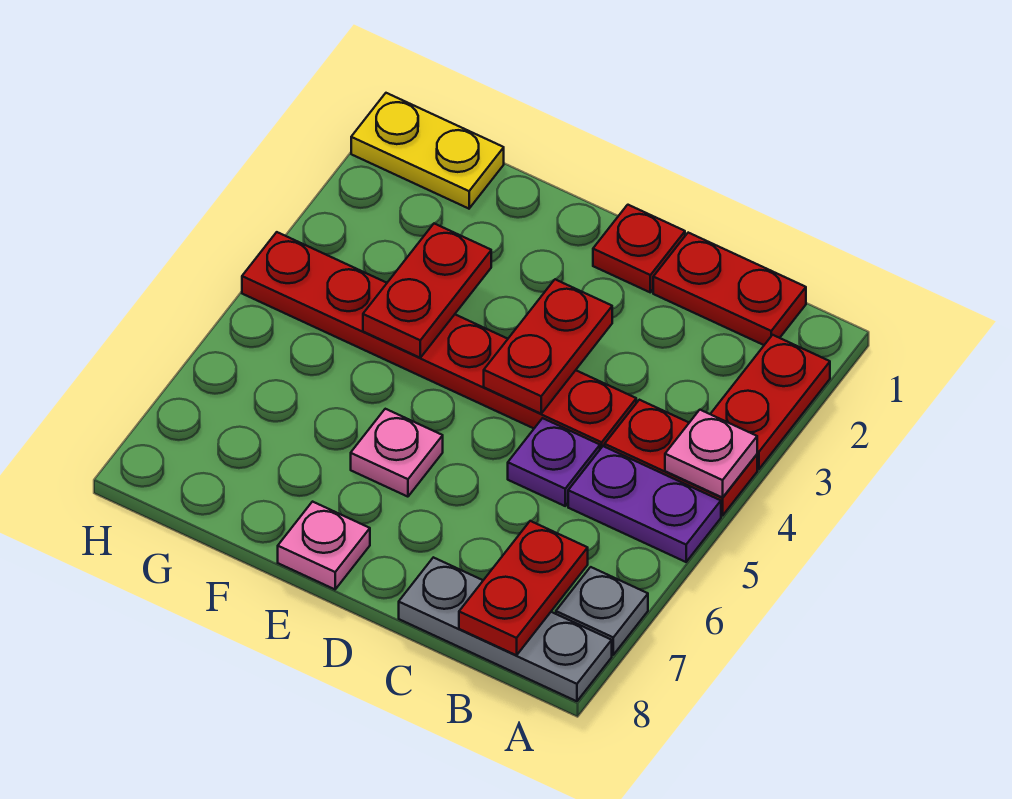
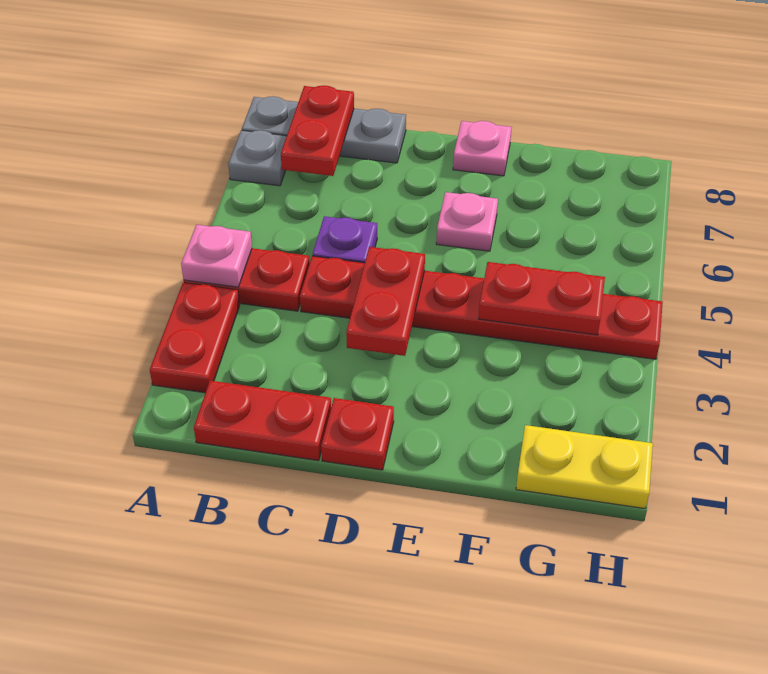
purple 1x2 plate [568,446,721,562] -> none
red 1x2 plate [363,224,491,358] -> red 1x2 plate turned to [479,262,605,335]

